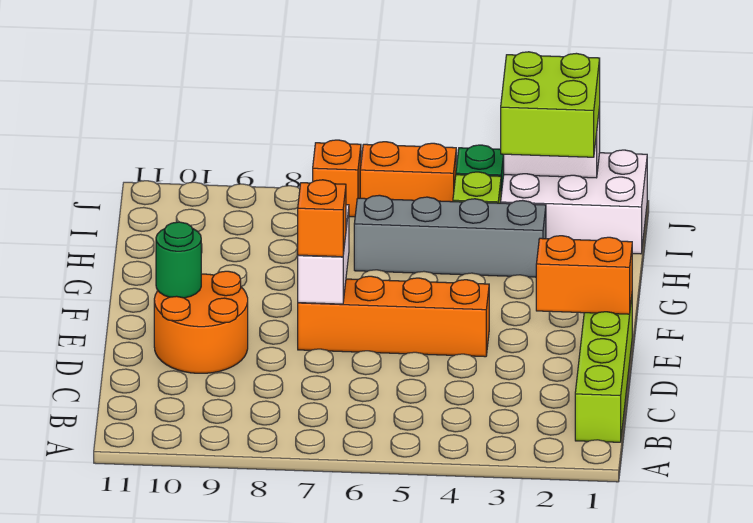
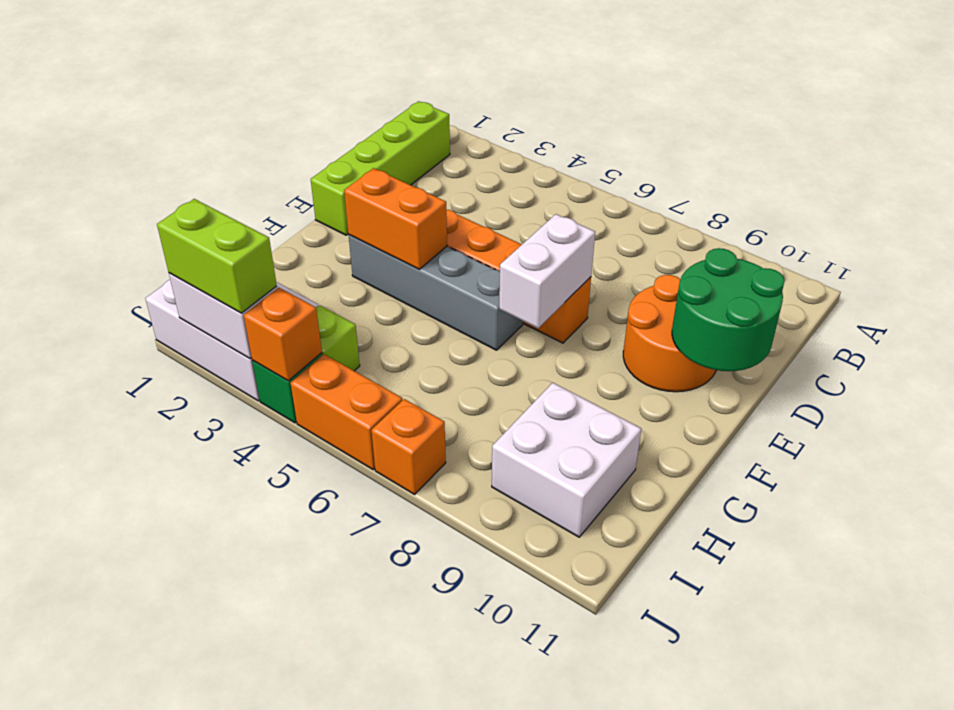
orange 1x2 brick [536,236,632,314] -> orange 1x2 brick moved to [344,168,447,269]
orange 1x1 brick [298,180,346,257] -> orange 1x1 brick moved to [244,288,322,381]
green 1x1 round brick [156,222,201,298] -> green 2x2 round brick [672,248,785,371]
grey 1x4 brick [354,195,546,277] -> grey 1x4 brick moved to [349,235,523,350]
none -> white 2x2 brick [492,383,641,537]
lime 2x2 brick [501,52,600,157] -> lime 1x2 brick [157,199,277,313]

